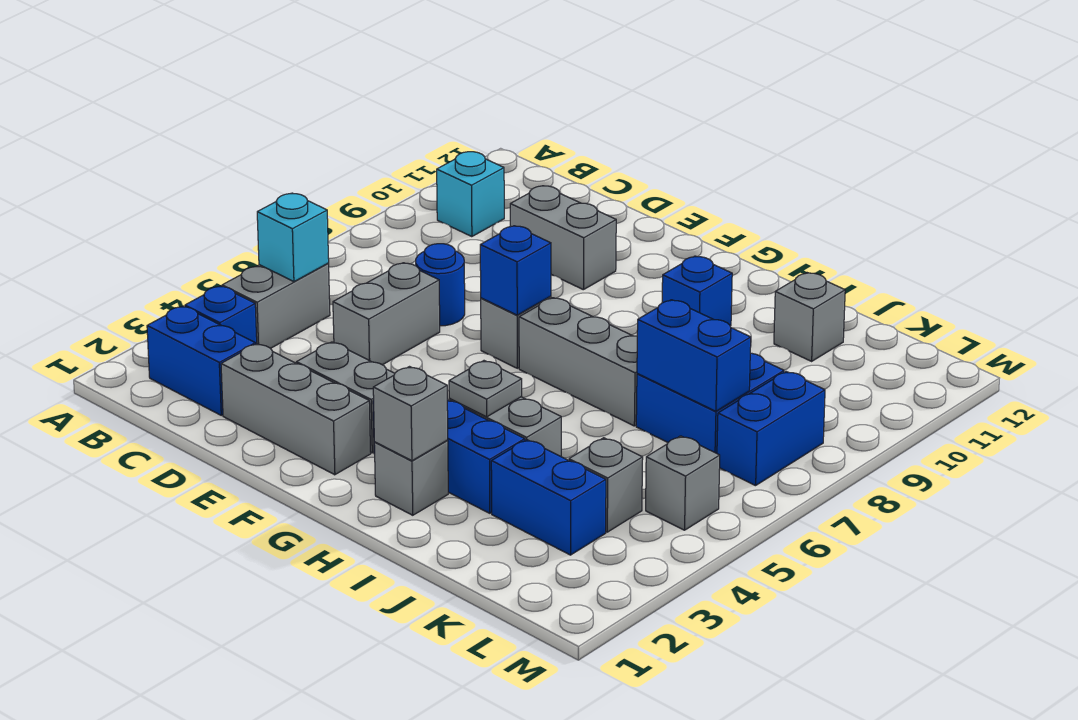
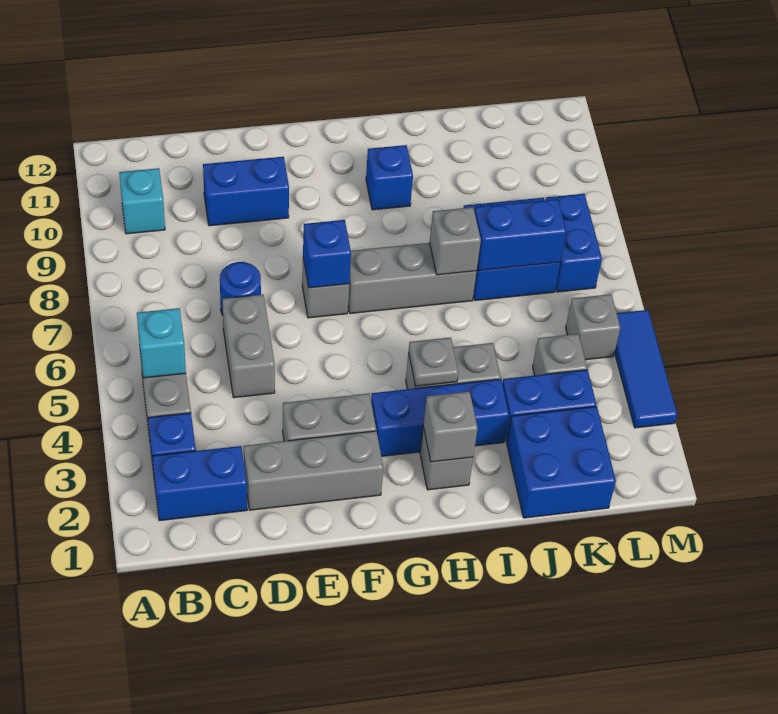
grey 1x2 brick [510,186,616,290] -> blue 1x2 brick [203,157,289,226]
none -> blue 2x2 brick [507,407,616,518]
grey 1x1 brick [774,273,845,361] -> grey 1x1 brick moved to [430,207,481,275]
none -> blue 1x3 tile [615,310,677,428]

